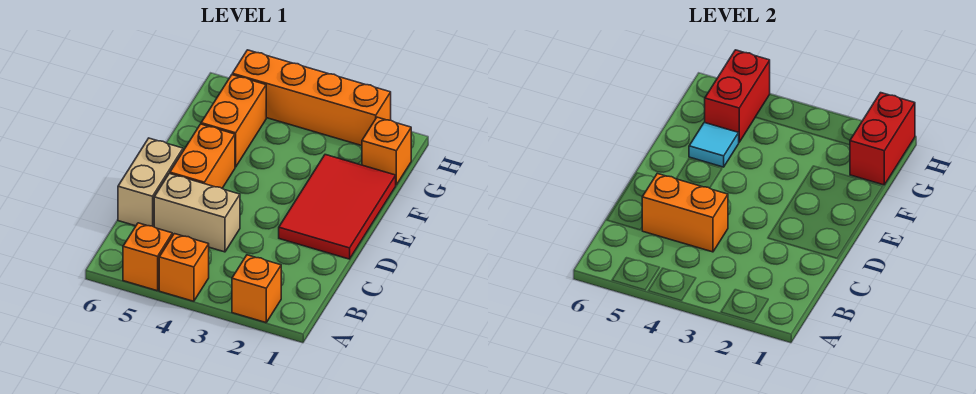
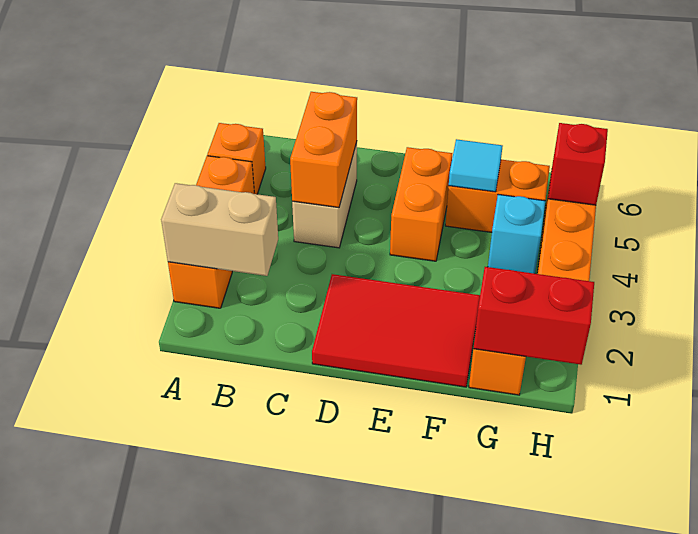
tan 1x2 brick [118,138,183,227] -> tan 1x2 brick moved to [161,183,278,276]
orange 1x2 brick [170,124,235,188] -> orange 1x2 brick turned to [390,147,452,261]
none -> cyan 1x1 brick [488,194,545,274]
red 1x2 brick [705,50,770,142] -> red 1x1 brick [548,123,608,205]

